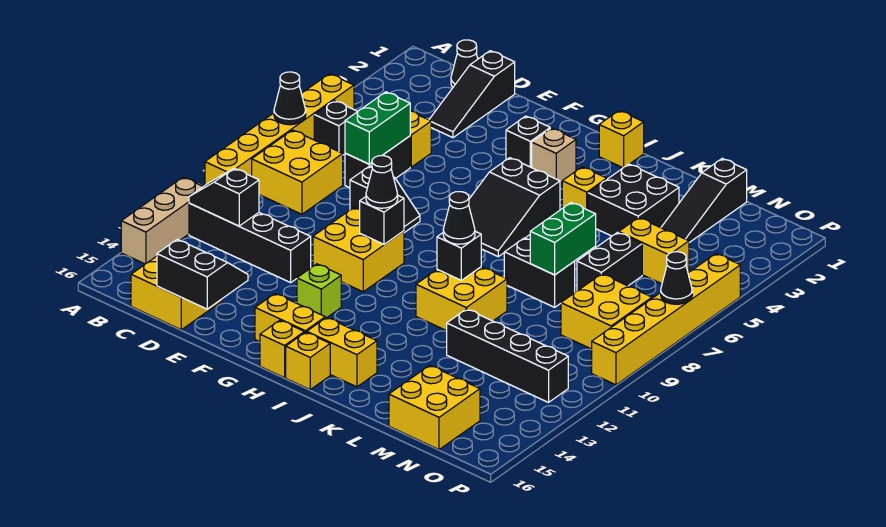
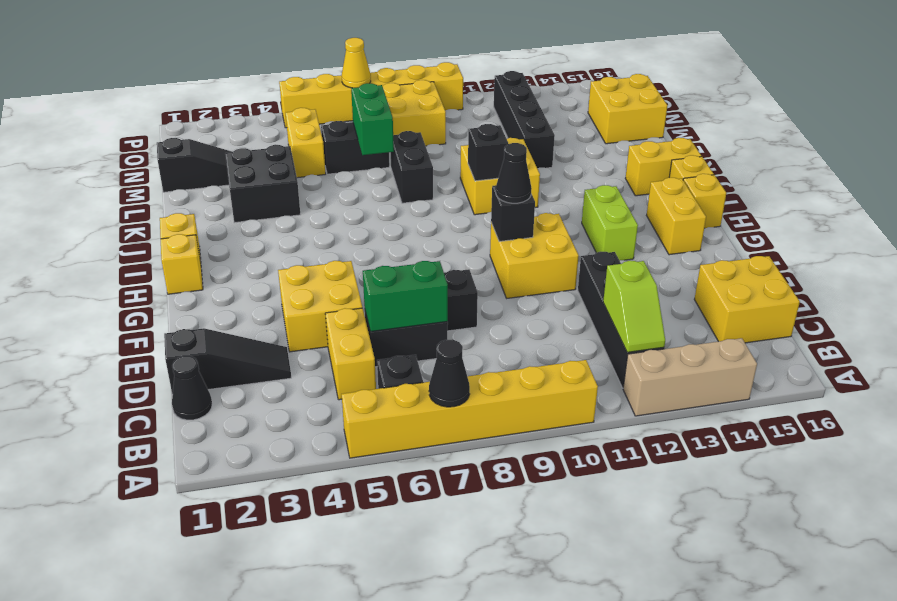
yellow 2x2 brick [252,130,343,214] -> yellow 2x2 brick moved to [278,261,362,352]
black 1x2 slope [189,168,259,226] -> lime 1x2 slope [603,261,665,352]
black 2x2 slope [157,239,248,309] -> none
black 1x1 brick [506,116,550,168] -> none
lime 1x1 brick [297,264,341,318] -> lime 1x2 brick [582,185,638,261]
tan 1x1 brick [532,128,576,183] -> none
black 2x3 slope [469,158,560,257] -> none
yellow 1x2 brick [307,317,377,387] -> yellow 1x2 brick turned to [625,138,701,196]
yellow 1x1 brick [562,167,607,210] -> yellow 1x1 brick moved to [161,234,203,294]
black 1x1 cone [443,192,475,244] -> none
green 1x2 brick [530,203,596,275] -> green 1x2 brick turned to [351,83,394,155]
black 1x1 cone [661,252,692,304] -> yellow 1x1 cone [342,38,371,88]

